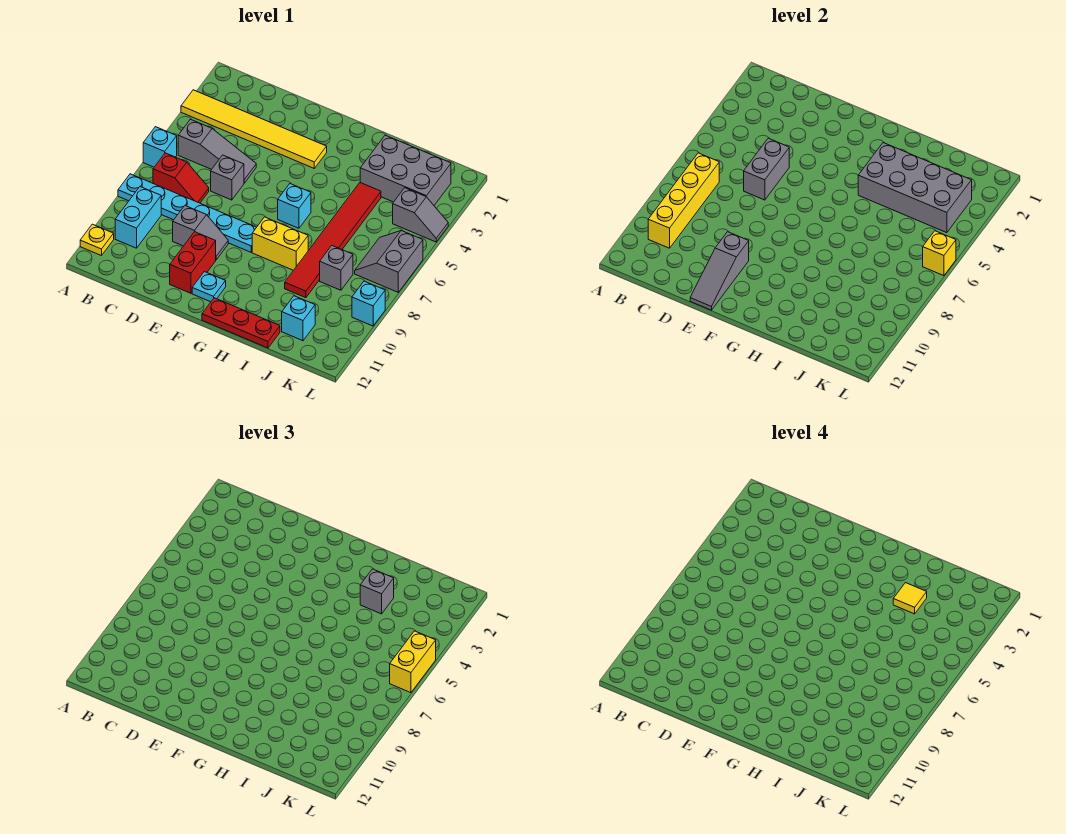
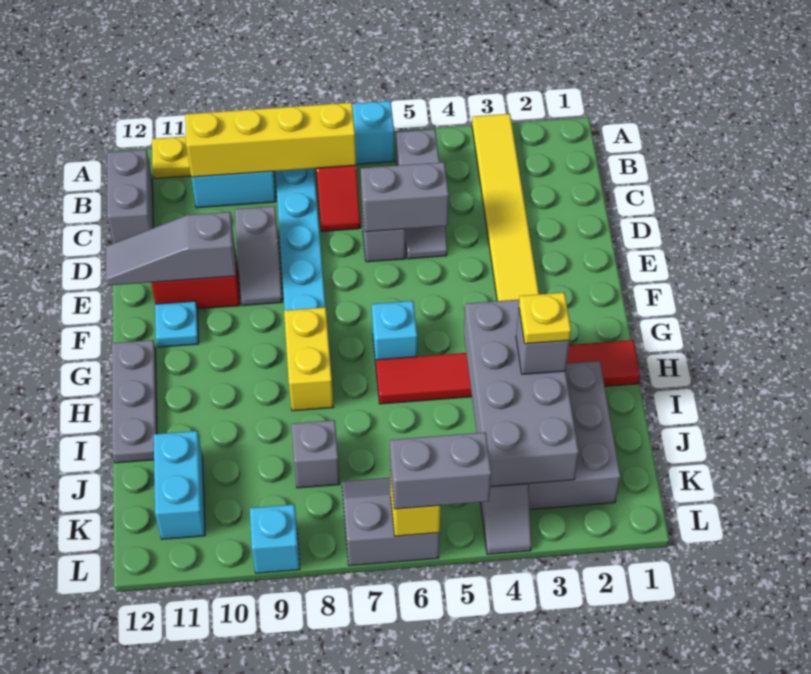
none -> grey 1x2 brick [107,150,153,244]
red 1x3 plate [202,298,280,348] -> grey 1x3 plate [112,340,157,463]
yellow 1x1 tile [893,583,927,614] -> yellow 1x1 plate [519,293,571,344]
red 1x6 tile [285,183,381,298] -> red 1x6 tile moved to [376,340,640,404]
cyan 1x1 brick [282,296,315,341] -> cyan 1x2 brick [154,431,205,539]
yellow 1x2 brick [390,631,436,693] -> grey 1x2 brick [390,432,491,509]

